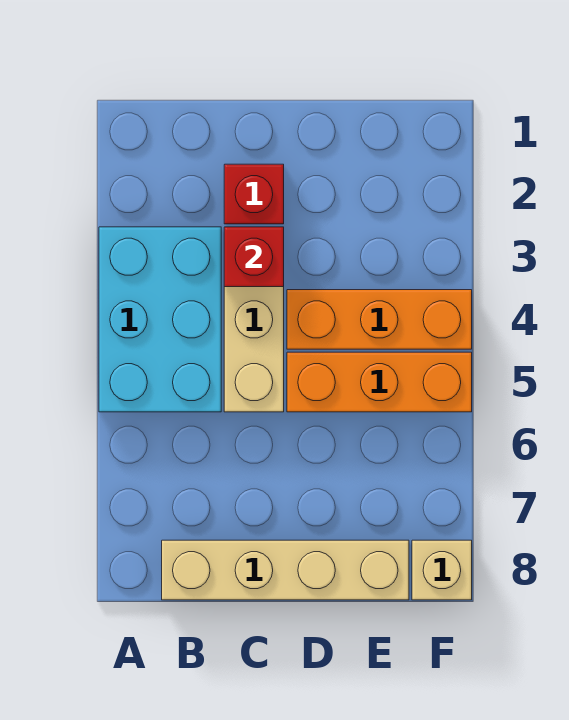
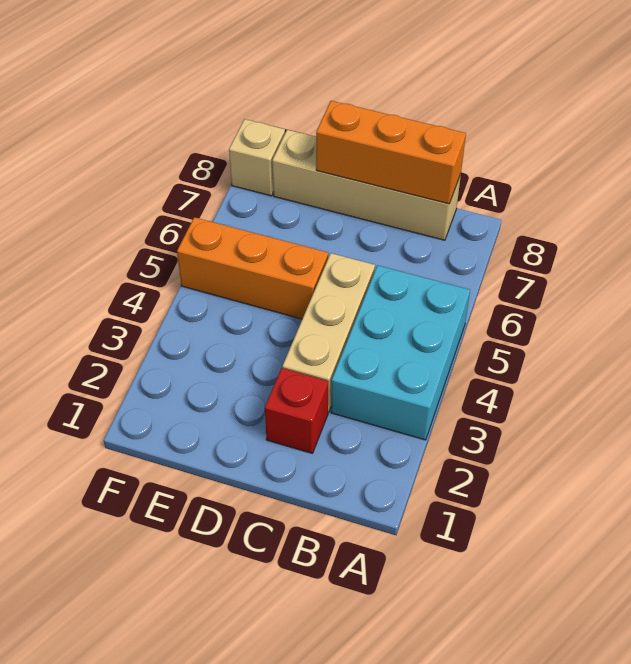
red 1x1 brick [224,227,284,287] -> none
orange 1x3 brick [287,290,472,349] -> orange 1x3 brick moved to [316,101,466,204]

